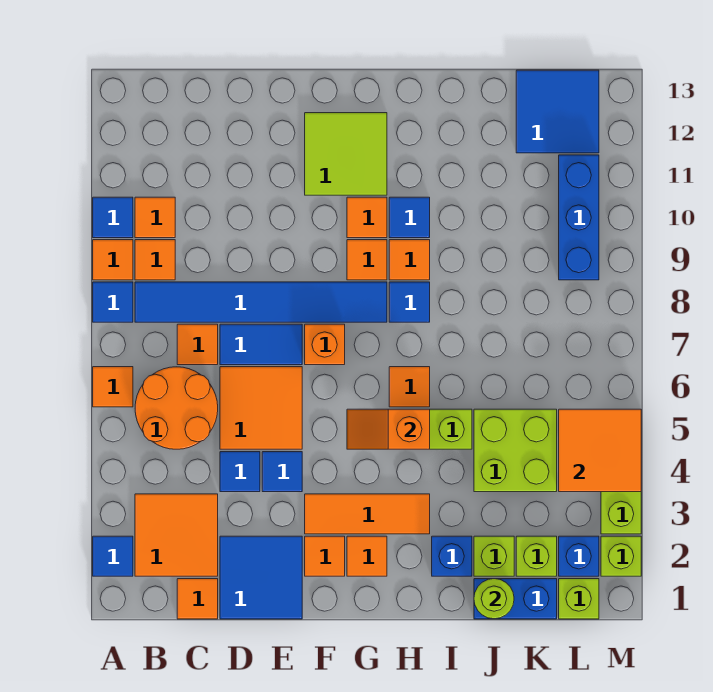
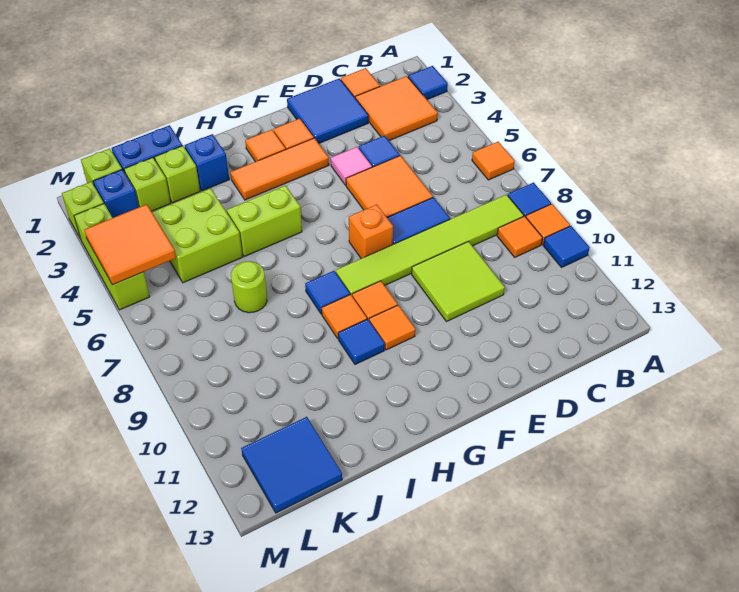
orange 2x2 round brick [135,367,218,449] -> none
blue 1x6 tile [135,282,387,322] -> lime 1x6 tile [336,195,524,295]
orange 1x1 tile [135,197,175,238] -> none
orange 1x1 tile [177,324,218,365] -> none
blue 1x1 tile [262,452,302,492] -> pink 1x1 tile [331,147,372,185]
lime 2x2 tile [305,113,387,195] -> lime 2x2 tile moved to [412,242,505,322]
orange 1x2 slope [347,409,430,449] -> none
orange 1x1 tile [389,367,430,407] -> none
lime 1x1 round brick [474,579,514,619] -> lime 1x1 round brick moved to [231,261,267,313]
blue 1x3 brick [559,155,599,280] -> none

